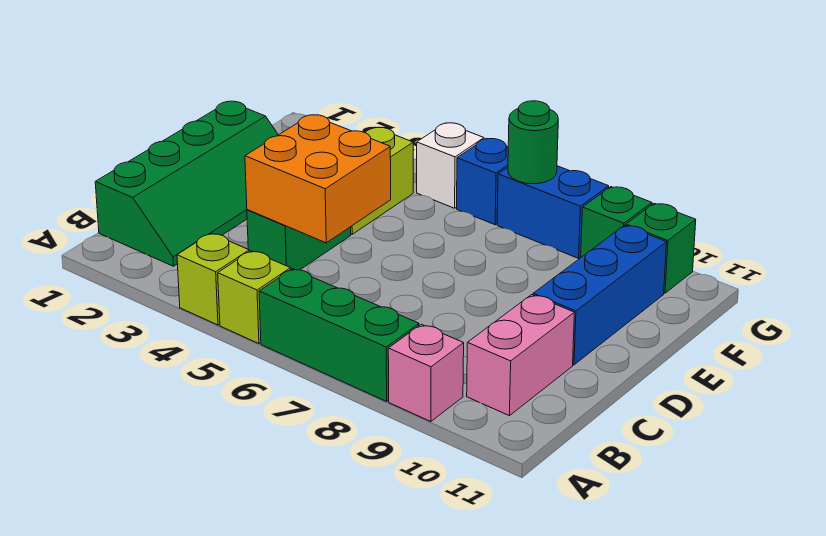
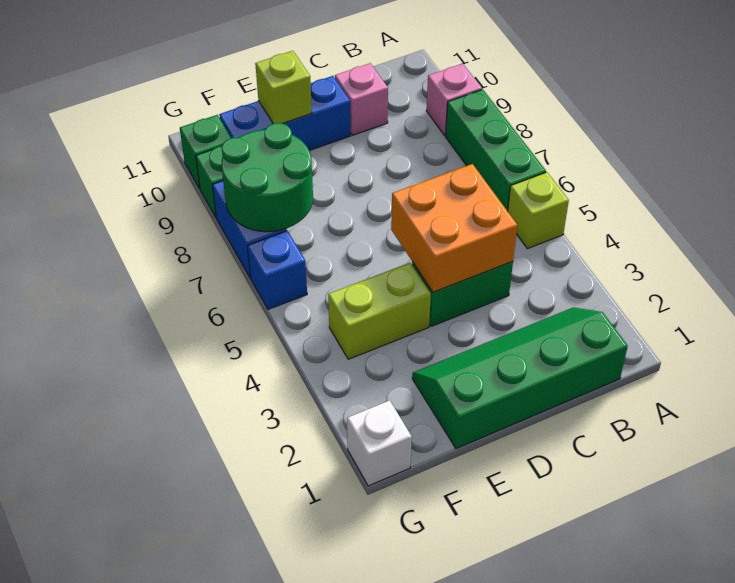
lime 1x1 brick [177,233,249,325] -> lime 1x1 brick moved to [255,51,312,124]
pink 1x2 brick [467,295,574,416] -> pink 1x1 brick [335,63,388,135]
white 1x1 brick [417,123,484,208] -> white 1x1 brick moved to [347,400,412,486]
green 1x1 round brick [508,101,558,184] -> green 2x2 round brick [222,123,313,232]

